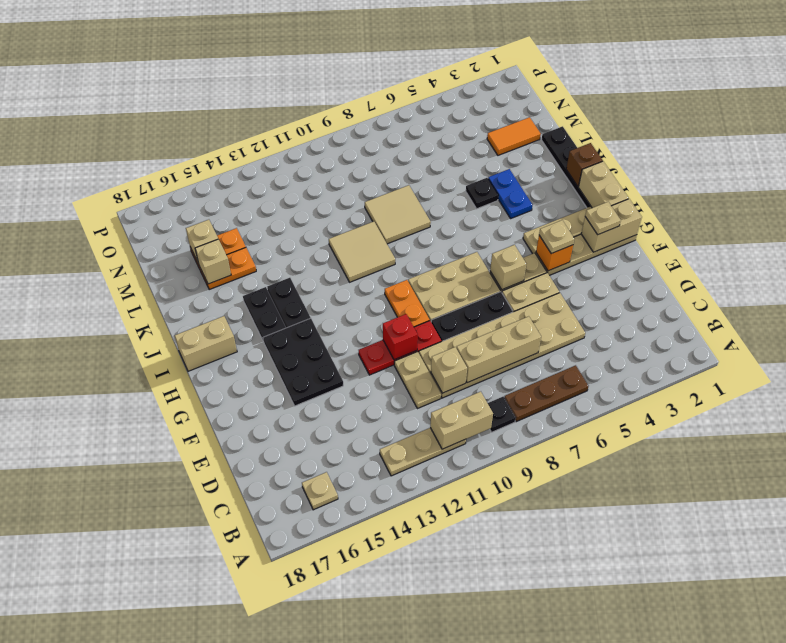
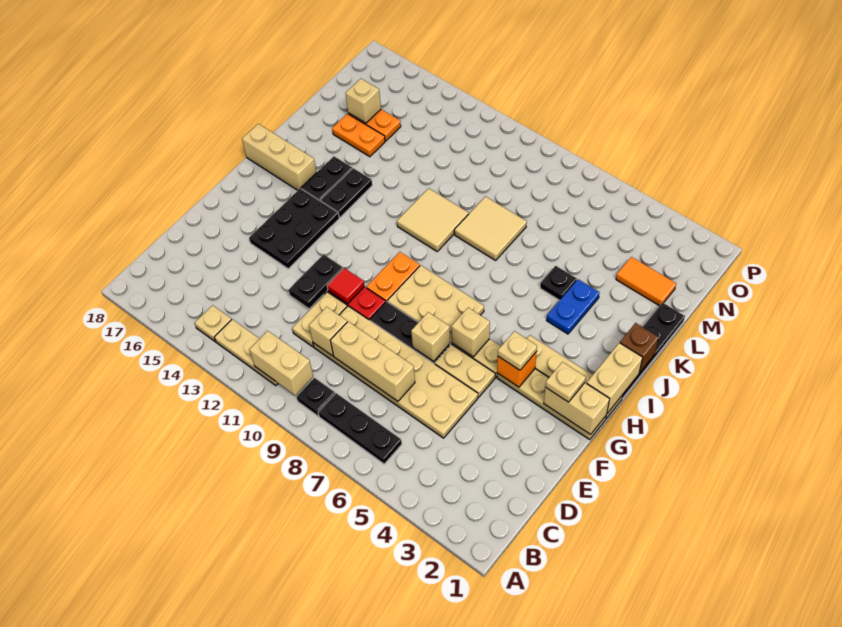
brown 1x3 plate [504,365,588,422] -> black 1x3 plate [318,393,402,464]
tan 1x1 plate [302,472,338,510] -> tan 1x1 plate moved to [195,305,232,341]
none -> black 1x2 plate [289,254,343,308]
red 1x1 brick [383,314,418,360] -> red 1x1 tile [327,268,365,304]
tan 1x2 brick [175,316,237,371] -> tan 1x3 brick [242,124,317,190]
tan 1x1 brick [195,239,231,284] -> tan 1x1 brick moved to [411,312,450,362]

